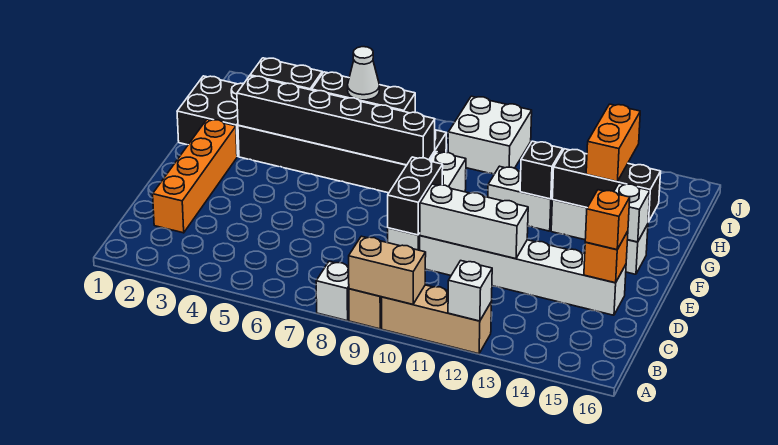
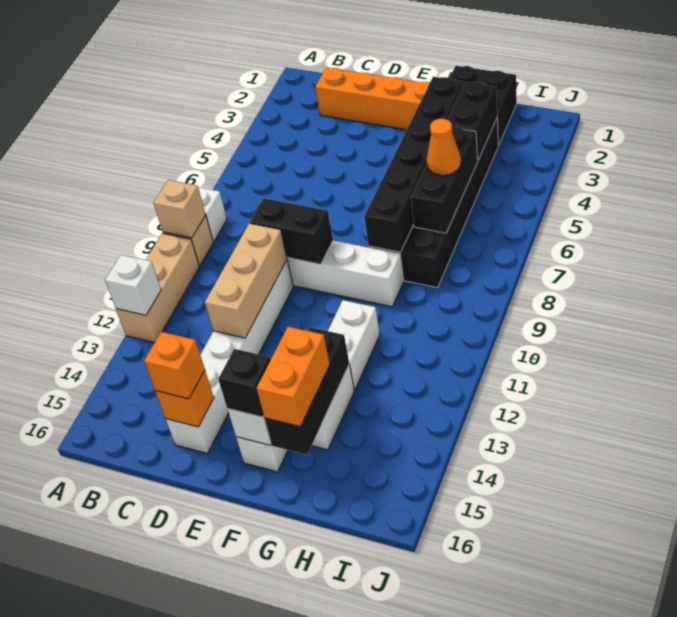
tan 1x2 brick [349,236,426,304] -> tan 1x1 brick [154,180,206,238]
white 1x3 brick [419,184,528,259] -> tan 1x3 brick [205,223,287,338]
black 1x1 brick [520,141,563,199] -> black 1x1 brick moved to [218,349,271,417]
orange 1x2 brick [586,104,640,181] -> orange 1x2 brick turned to [257,327,330,427]
white 1x1 cone [348,47,379,100] -> orange 1x1 cone [427,119,461,175]
white 2x2 brick [448,96,532,174] -> none

